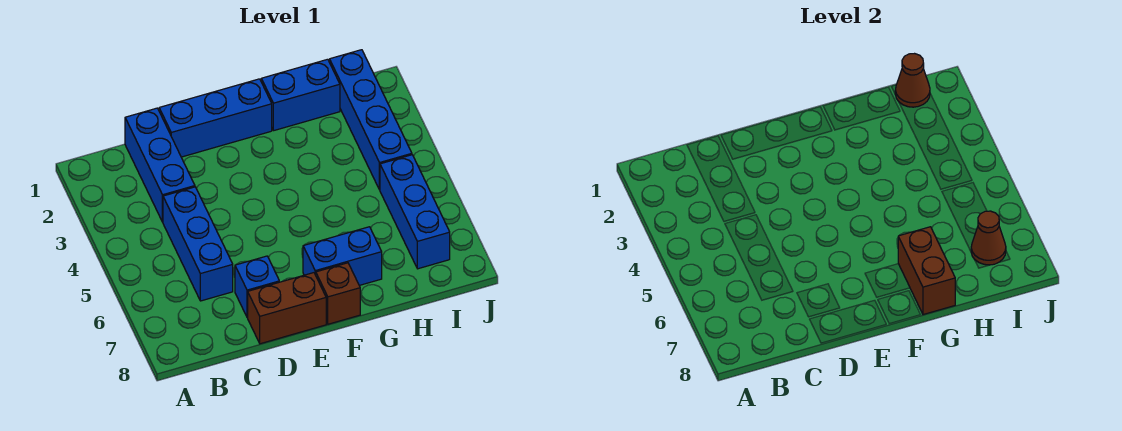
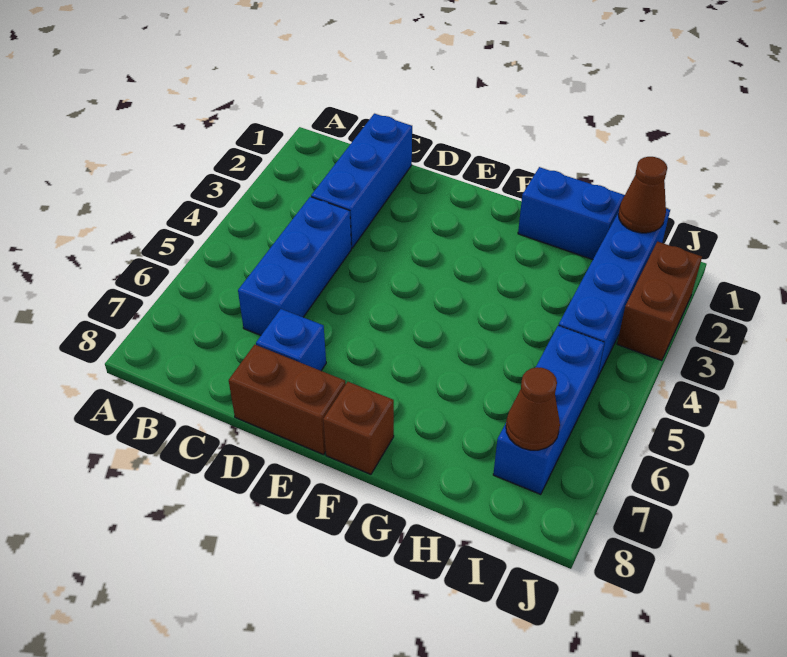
blue 1x3 brick [159,79,272,157] -> none
blue 1x2 brick [303,227,382,285] -> none
brown 1x2 brick [898,227,955,315] -> brown 1x2 brick moved to [617,242,702,361]

